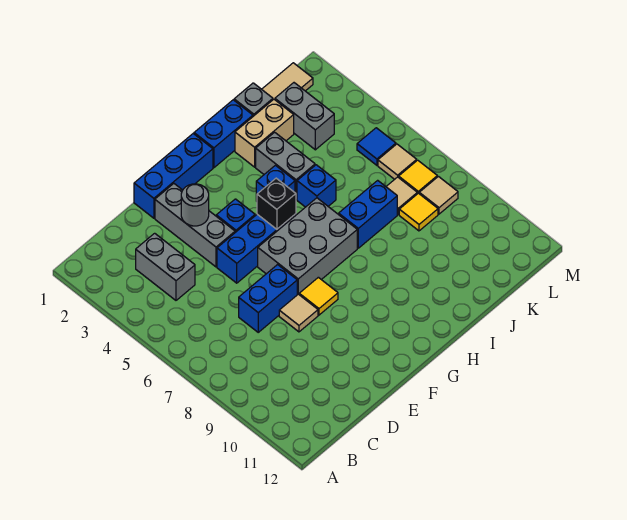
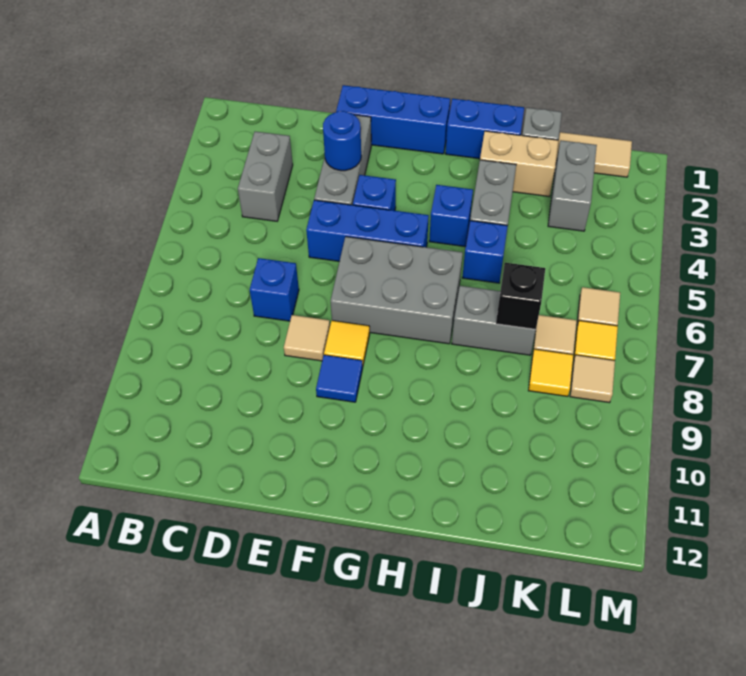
blue 1x2 brick [239,265,297,332] -> blue 1x1 brick [250,258,299,321]
grey 1x1 round brick [181,184,209,226] -> blue 1x1 round brick [323,111,361,171]
black 1x1 brick [257,178,296,229] -> black 1x1 brick moved to [496,263,545,329]
blue 1x2 brick [339,180,397,248] -> grey 1x2 brick [452,286,536,355]
blue 1x1 tile [357,128,396,165] -> blue 1x1 tile moved to [316,355,363,402]

